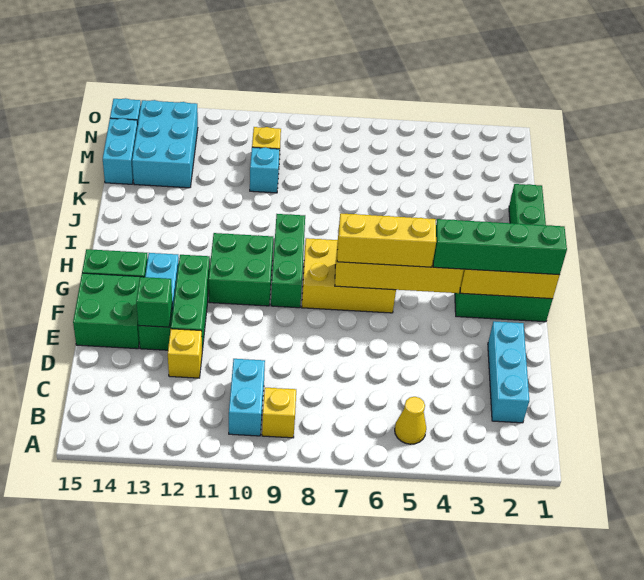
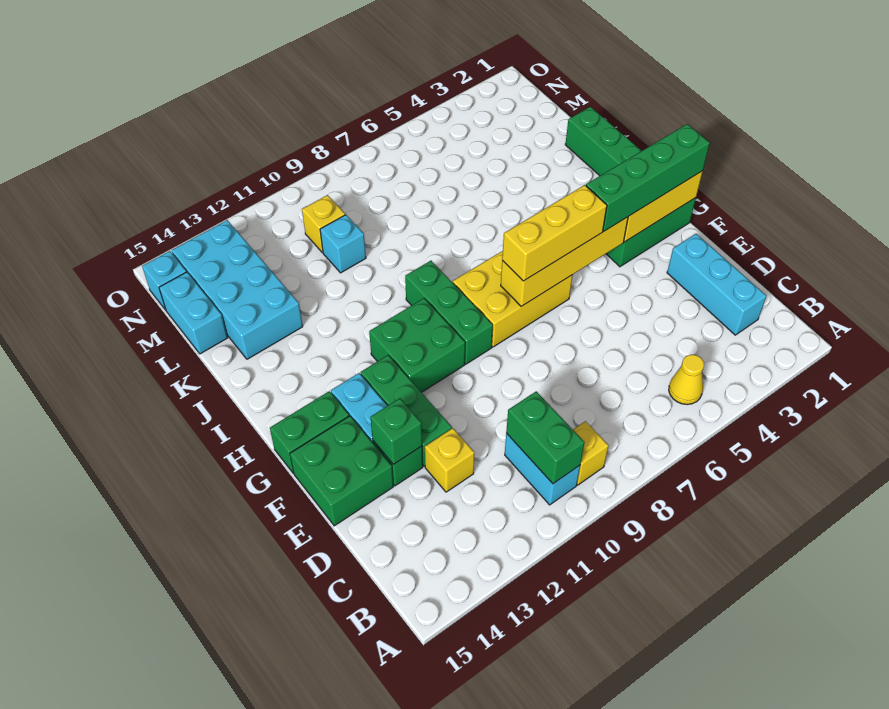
none -> green 1x2 brick [506,391,585,484]
cyan 2x3 brick [132,100,198,188] -> cyan 2x4 brick [172,220,303,359]

